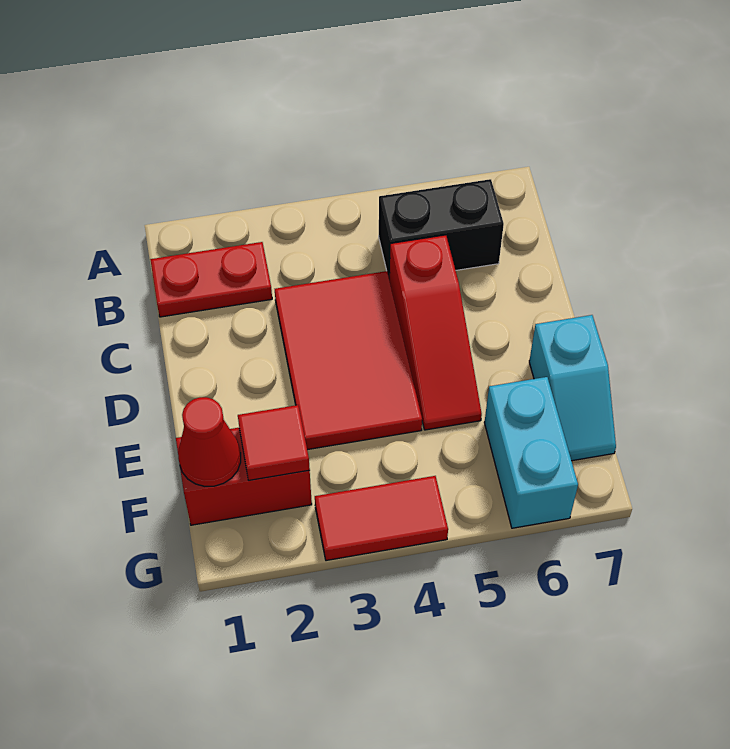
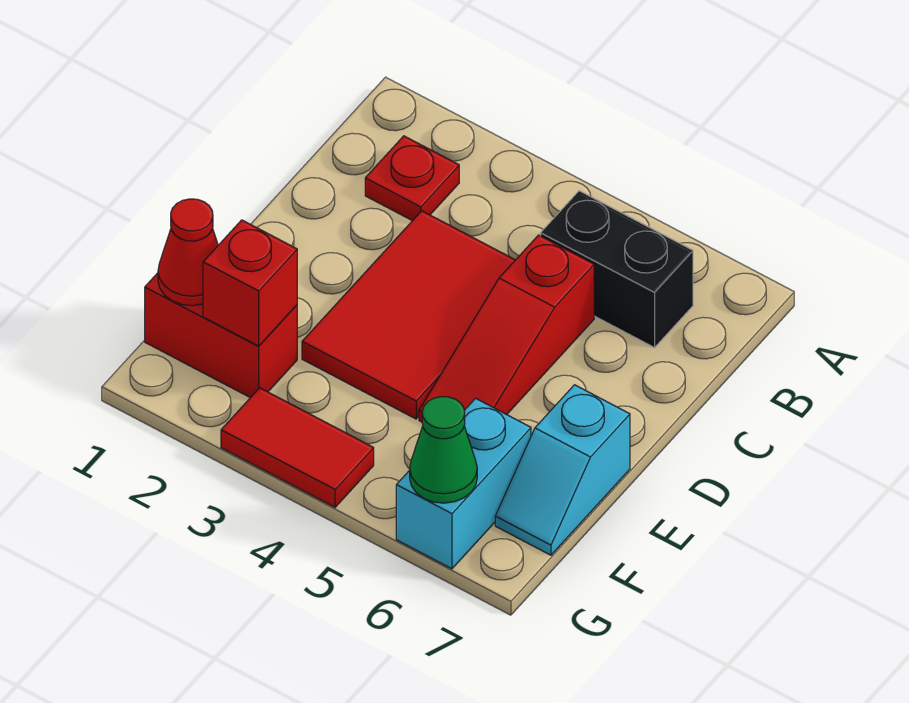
red 1x2 plate [150,242,272,317] -> red 1x1 plate [365,136,459,221]
red 1x1 tile [238,405,310,480] -> red 1x1 brick [203,220,297,346]
none -> green 1x1 cone [410,397,477,503]

